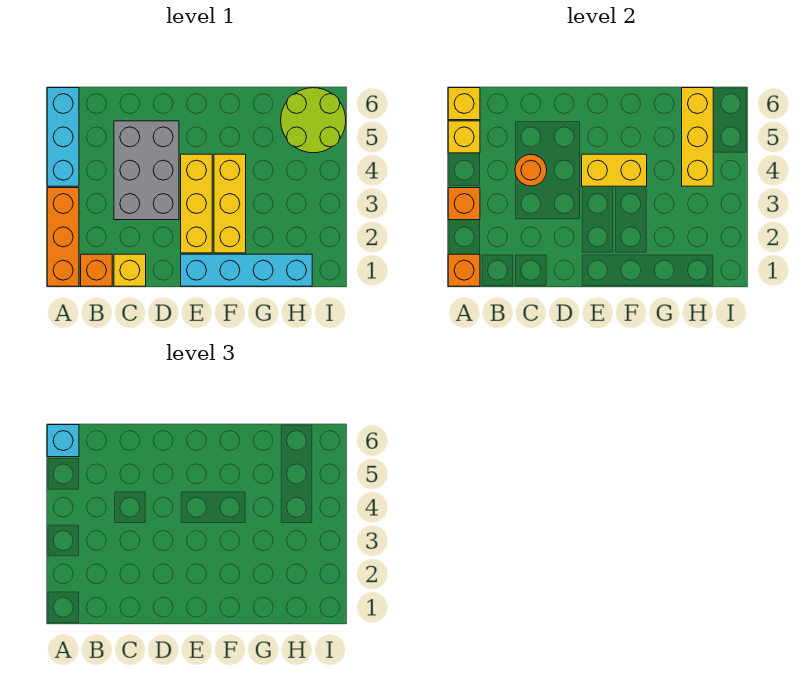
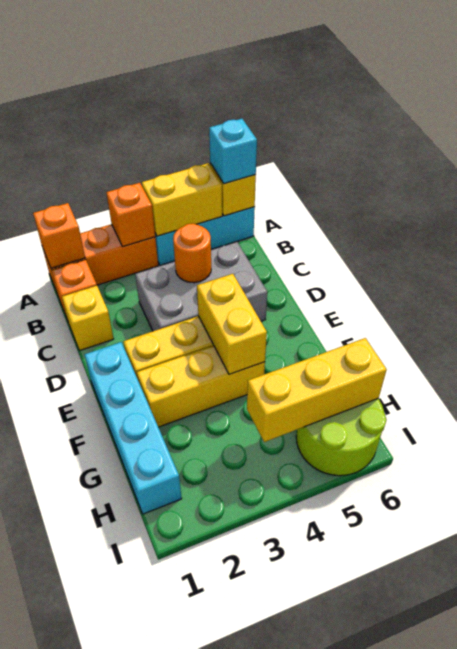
yellow 1x1 brick [448,121,480,153] -> yellow 1x2 brick [142,163,222,236]

